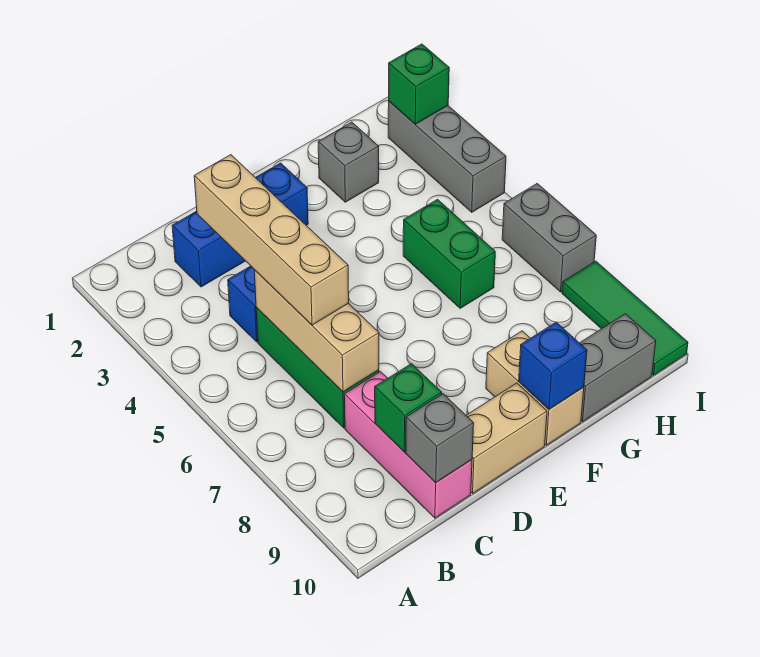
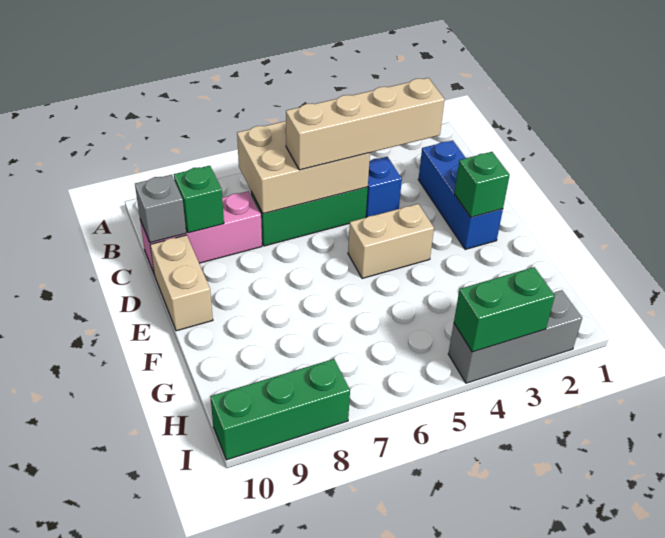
tan 1x3 brick [254,270,379,392] -> tan 2x3 brick [237,121,370,214]
tan 1x2 brick [486,331,584,445] -> tan 1x2 brick moved to [348,204,434,278]
blue 1x1 brick [519,322,587,409] -> none
grey 1x1 brick [318,122,379,202] -> none
green 1x2 brick [403,199,495,308] -> green 1x2 brick moved to [454,267,555,352]
grey 1x2 brick [580,314,656,422] -> none
green 1x1 brick [389,44,449,124] -> green 1x1 brick moved to [454,152,510,217]
grey 1x2 brick [502,184,596,292] -> none
green 1x3 tile [562,261,688,375] -> green 1x3 brick [210,359,350,460]

